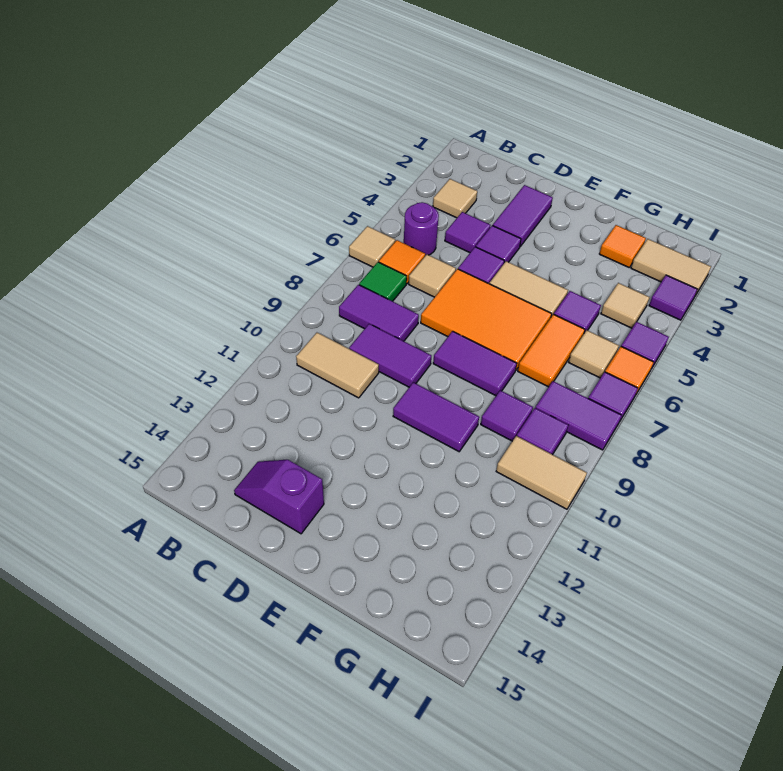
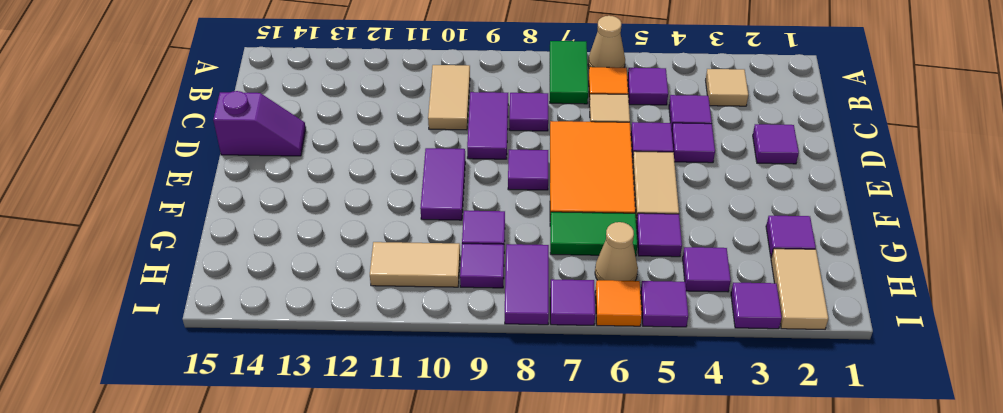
tan 1x1 tile [349,226,395,267] -> tan 1x1 cone [588,16,625,68]
purple 1x1 round brick [404,202,439,256] -> purple 1x1 tile [628,68,668,105]
green 1x1 tile [359,262,407,301] -> green 1x2 tile [550,41,588,104]
purple 1x2 tile [339,285,419,341] -> purple 1x1 tile [509,93,548,131]
purple 1x2 slope [234,460,324,534] -> purple 1x2 slope turned to [213,91,306,156]
purple 1x2 tile [493,185,553,247] -> purple 1x1 tile [753,124,799,164]
purple 1x2 tile [433,331,517,396] -> purple 1x1 tile [508,150,548,190]
orange 1x1 tile [599,225,646,267] -> purple 1x1 tile [766,216,816,258]
orange 1x2 tile [518,314,585,387] -> green 1x2 tile [550,212,637,256]
tan 1x1 tile [601,283,650,328] -> purple 1x1 tile [683,247,731,292]
tan 1x1 tile [569,330,619,378] -> tan 1x1 cone [595,222,638,281]
tan 1x2 tile [496,436,587,509] -> tan 1x2 tile turned to [370,242,460,287]

